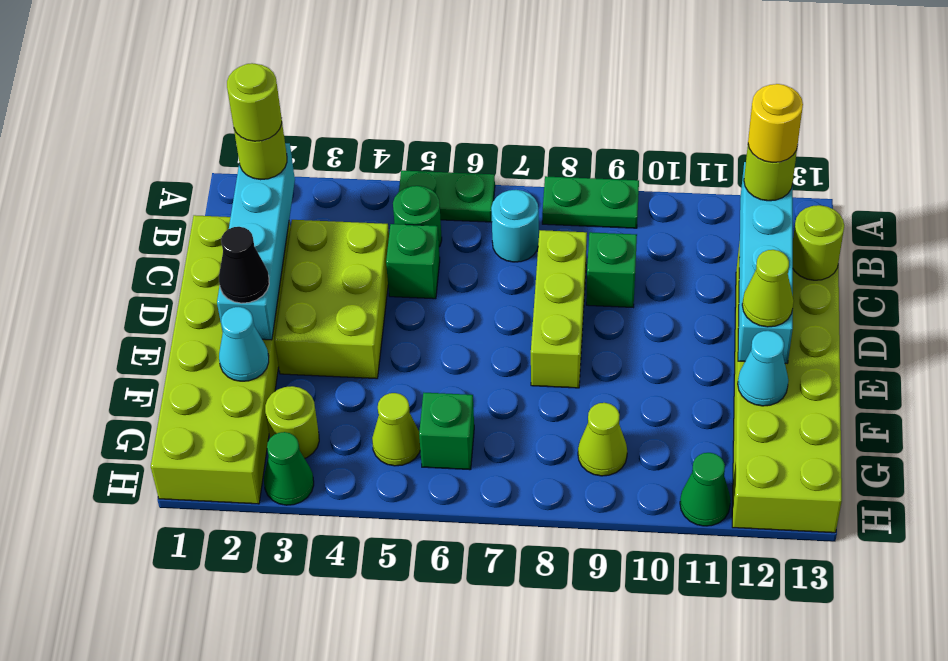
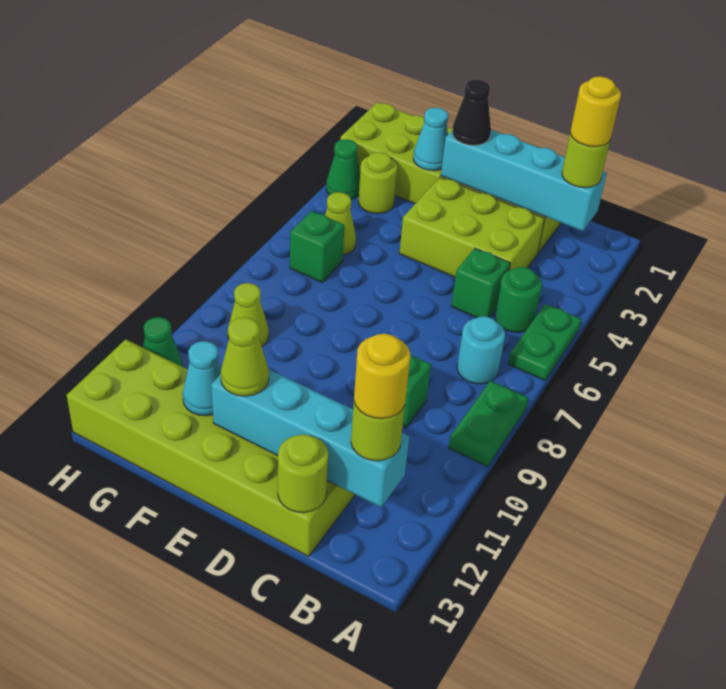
lime 1x1 round brick [227,63,282,141] -> yellow 1x1 round brick [570,76,621,147]
lime 1x3 brick [531,230,587,388] -> none

